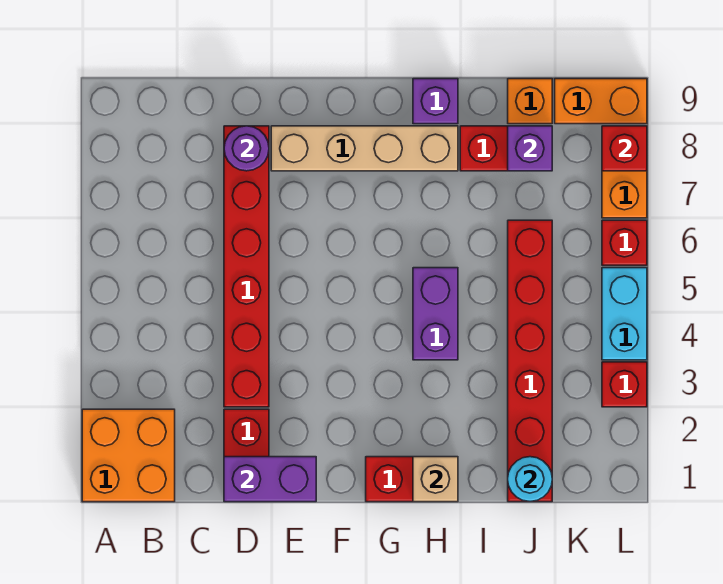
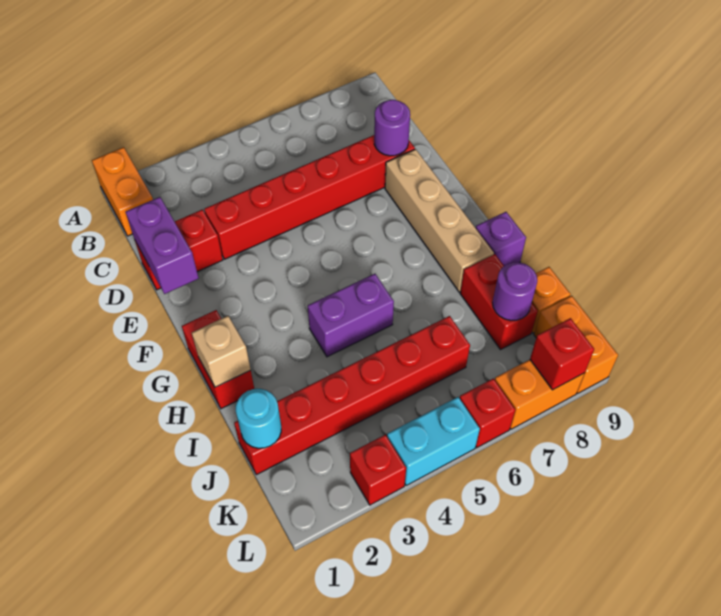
orange 2x2 brick [82,409,175,502] -> orange 1x2 brick [92,147,153,236]
purple 1x1 brick [508,126,552,171] -> purple 1x1 round brick [493,262,537,320]

